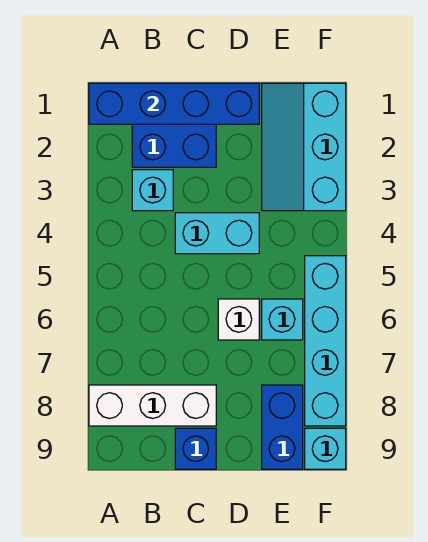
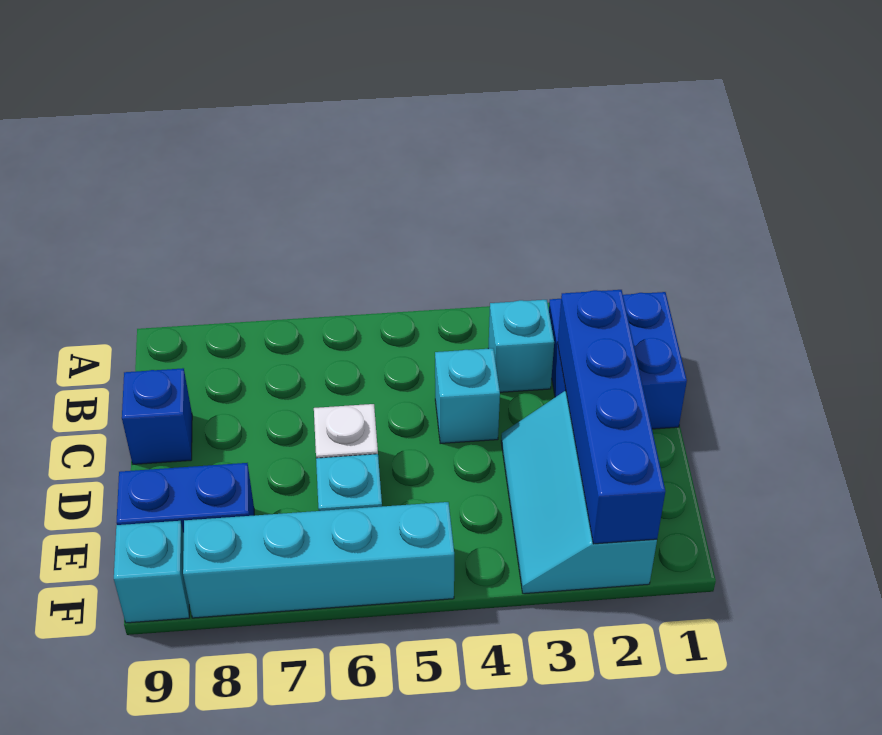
blue 1x4 brick [89,83,259,124] -> blue 1x4 brick moved to [558,290,665,544]
white 1x3 brick [89,385,216,426] -> none
cyan 1x2 brick [175,213,259,254] -> cyan 1x1 brick [435,348,500,444]
cyan 2x3 slope [262,83,346,211] -> cyan 2x3 slope turned to [501,391,657,594]

